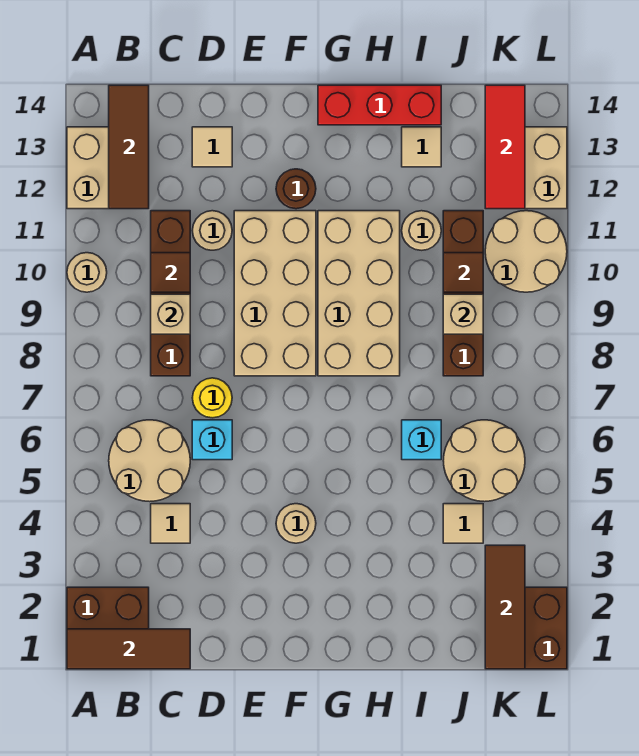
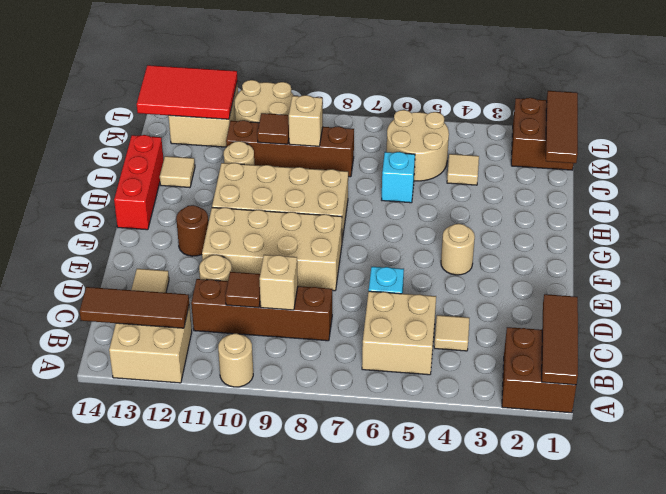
tan 2x2 round brick [109,420,190,502] -> tan 2x2 brick [362,291,436,375]
yellow 1x1 round brick [192,378,232,418] -> none
brown 1x3 tile [485,545,525,669] -> brown 1x3 tile turned to [546,91,578,163]
red 1x3 tile [485,85,525,209] -> red 2x3 tile [137,65,237,119]

